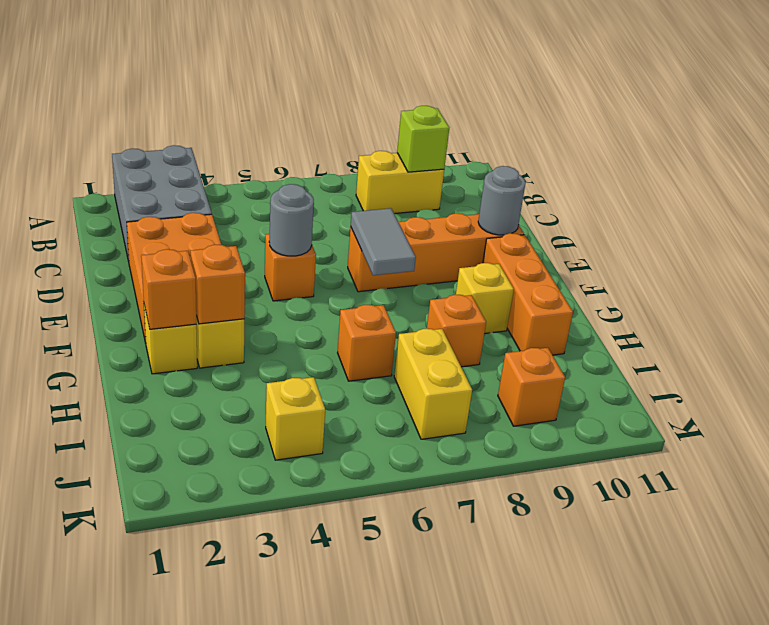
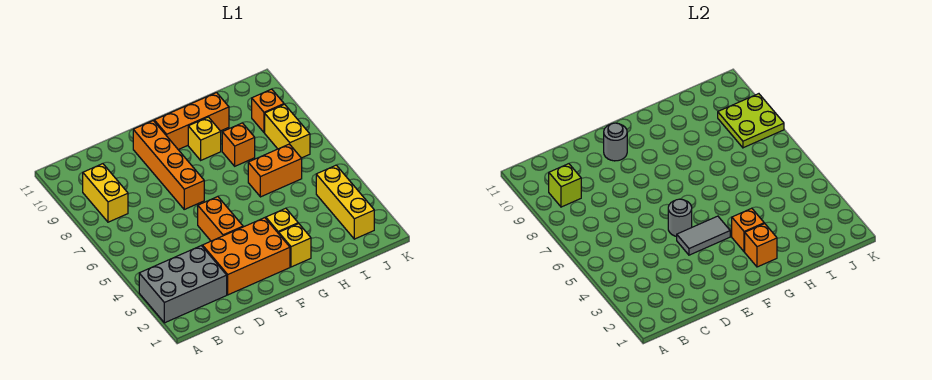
orange 1x1 brick [265,234,316,301] -> orange 1x2 brick [198,197,243,241]
grey 1x2 tile [351,208,416,275] -> grey 1x2 tile moved to [677,216,730,255]
orange 1x1 brick [338,305,396,381] -> orange 1x2 brick [248,144,302,197]
yellow 1x2 brick [394,329,472,439] -> yellow 1x2 brick turned to [265,104,310,158]
yellow 1x1 brick [266,377,325,460] -> yellow 1x3 brick [316,165,374,239]
none -> lime 2x2 plate [718,94,784,148]

